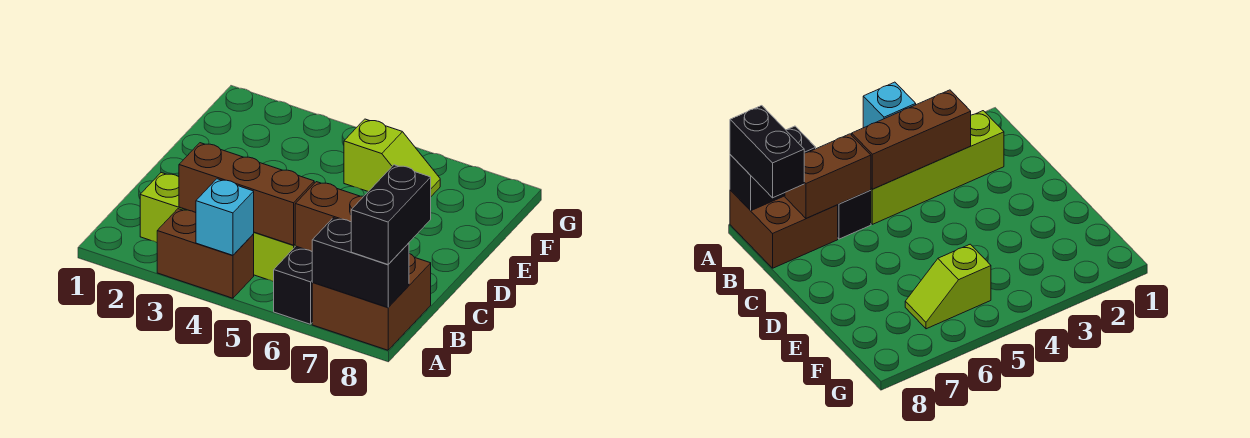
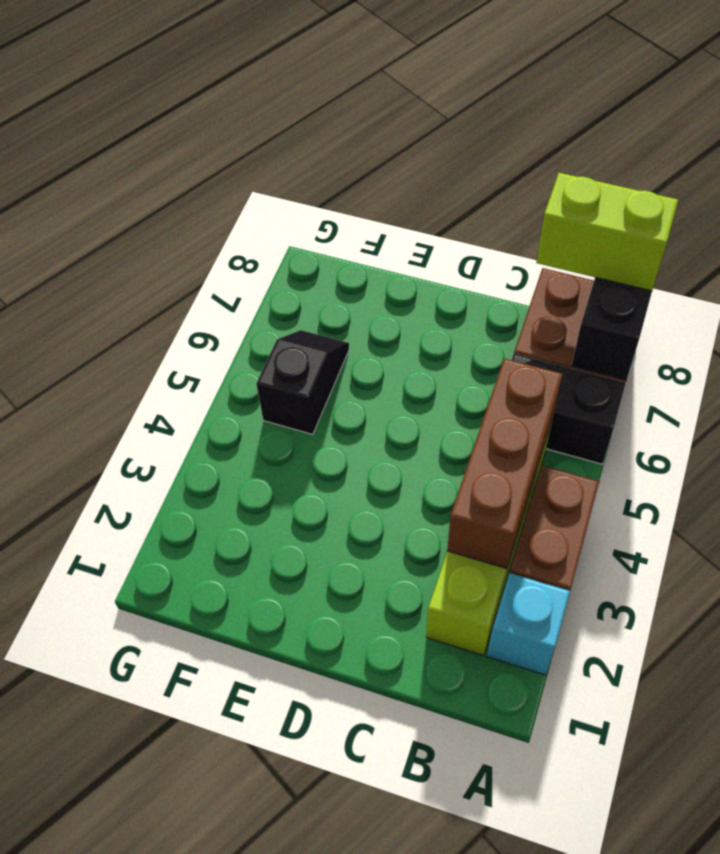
cyan 1x1 brick [196,179,254,255] -> cyan 1x1 brick moved to [487,573,570,675]
black 1x2 brick [351,165,431,264] -> lime 1x2 brick [536,173,678,291]
brown 1x2 brick [295,182,364,251] -> none
lime 1x2 slope [344,119,440,196] -> black 1x2 slope [256,330,349,434]

